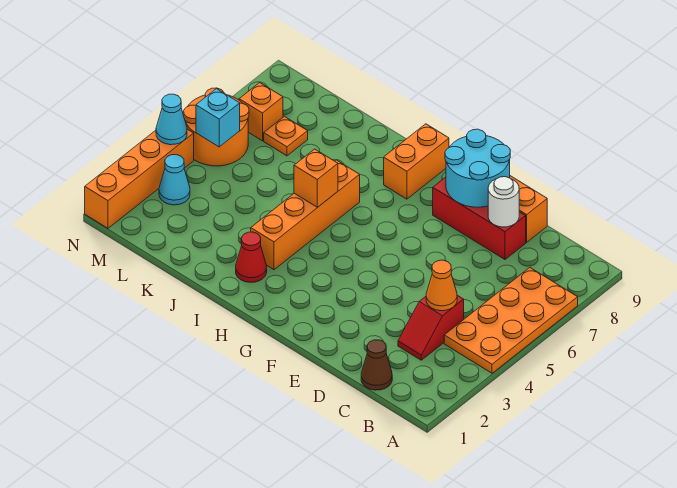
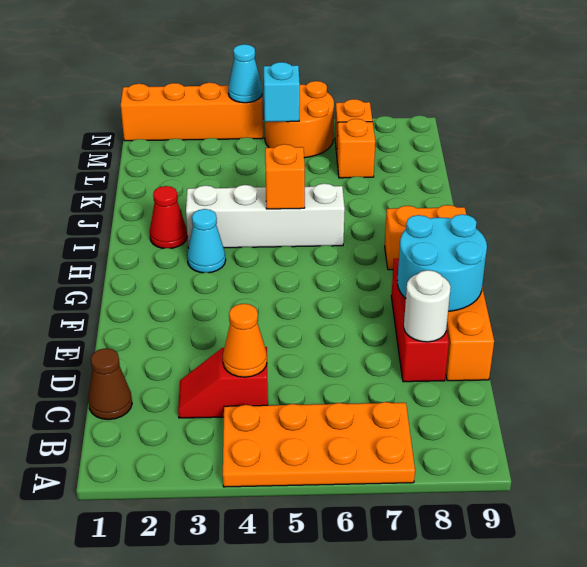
orange 1x4 brick [251,160,360,270] -> white 1x4 brick [186,184,345,248]
orange 1x1 plate [264,116,308,156] -> orange 1x1 brick [337,119,375,178]
cyan 1x1 cone [159,155,190,205] -> cyan 1x1 cone moved to [187,209,226,273]

